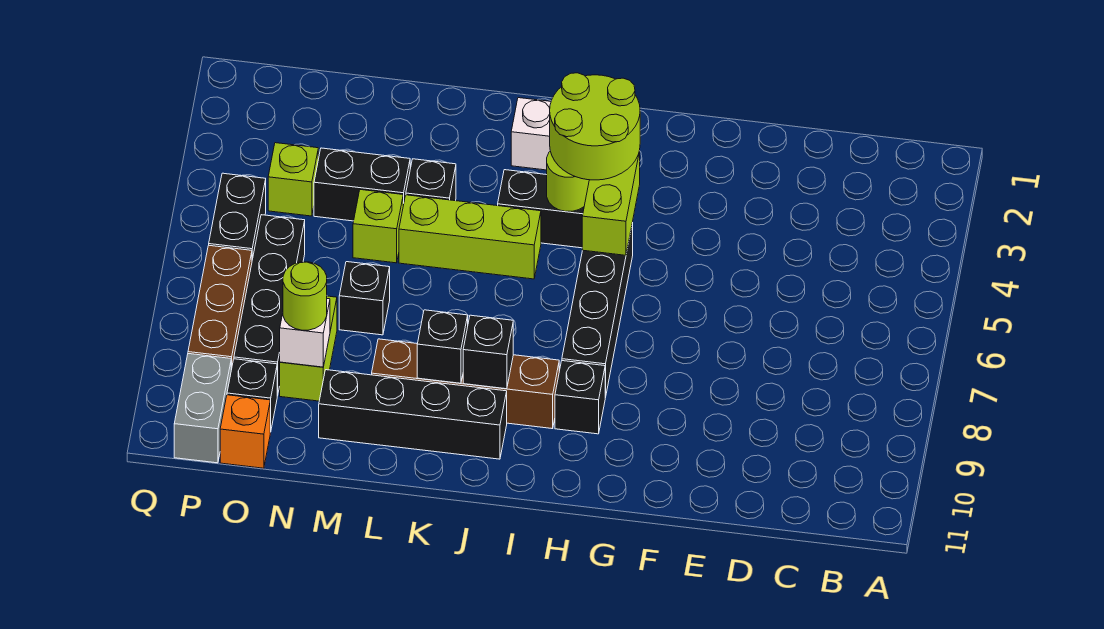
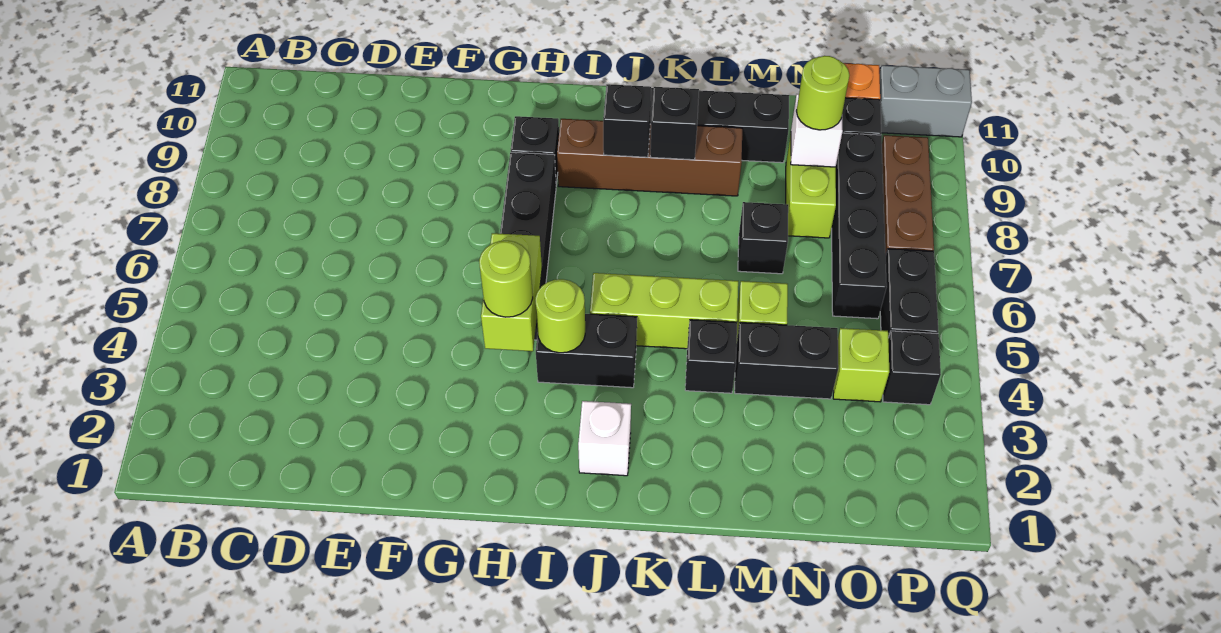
lime 2x2 round brick [550,73,640,180] -> lime 1x1 round brick [479,241,533,317]
none -> black 1x1 brick [883,331,941,405]
grey 1x2 brick [174,354,231,463] -> grey 1x2 brick turned to [880,65,972,137]

